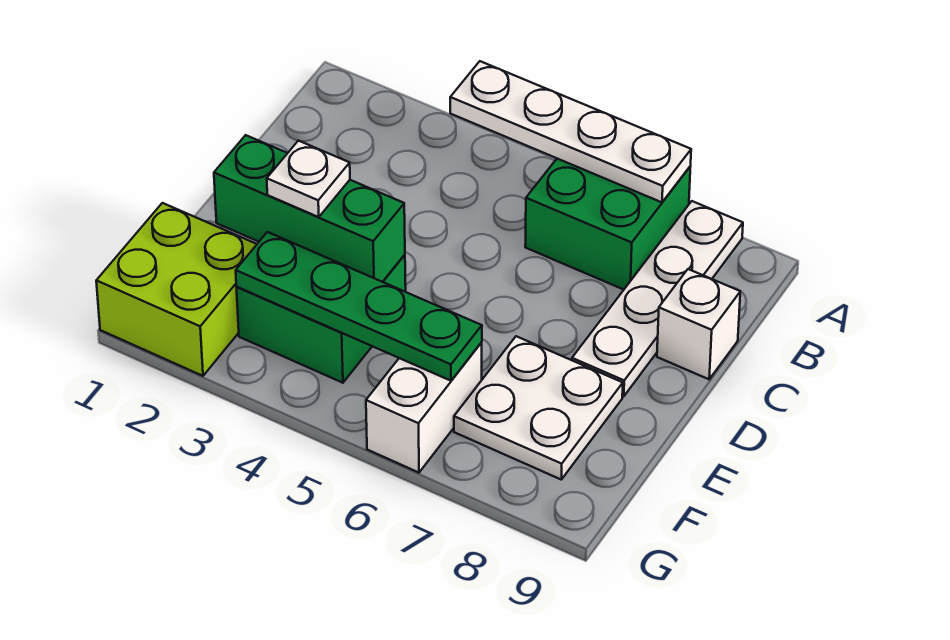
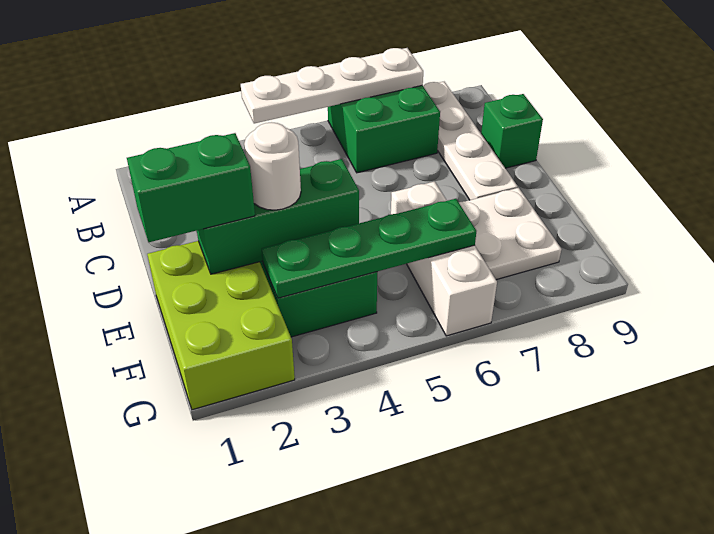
white 1x1 brick [657,269,740,379] -> green 1x1 brick [481,94,543,168]
none -> green 1x2 brick [127,133,255,242]
white 1x1 plate [267,141,350,217] -> white 1x1 round brick [244,122,301,210]
lime 2x2 brick [96,203,257,376] -> lime 2x3 brick [147,241,295,410]
white 1x2 brick [366,342,482,473] -> white 1x3 brick [391,181,497,336]

